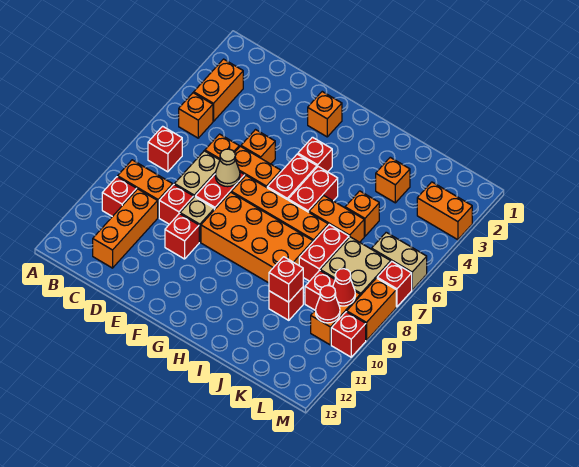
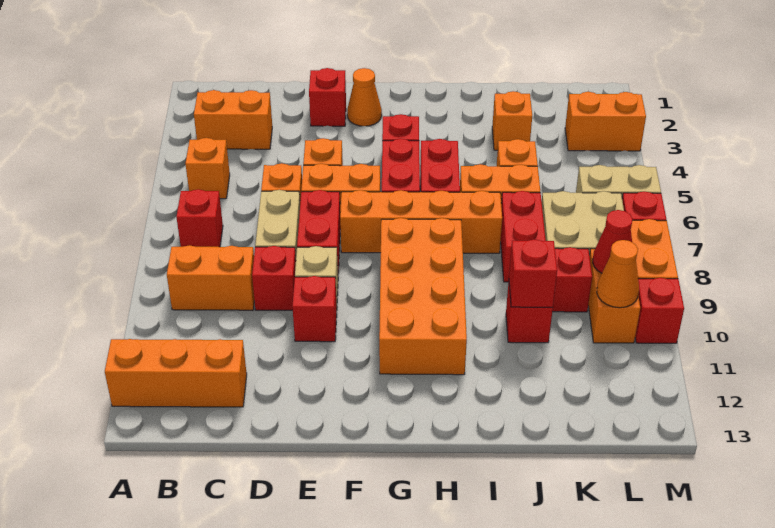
orange 1x2 brick [194,59,243,121] -> orange 1x2 brick turned to [194,90,272,149]
red 1x1 brick [102,177,137,217] -> red 1x1 brick moved to [309,68,346,126]
orange 1x3 brick [93,189,158,268] -> orange 1x3 brick turned to [105,339,247,407]
tan 1x1 cone [215,149,240,187] -> none
orange 1x1 brick [308,92,342,137] -> orange 1x1 cone [347,68,382,126]
orange 2x4 brick [201,192,313,283] -> orange 2x4 brick turned to [379,218,467,375]
red 1x1 cone [316,286,340,323] -> orange 1x1 cone [597,240,639,308]

